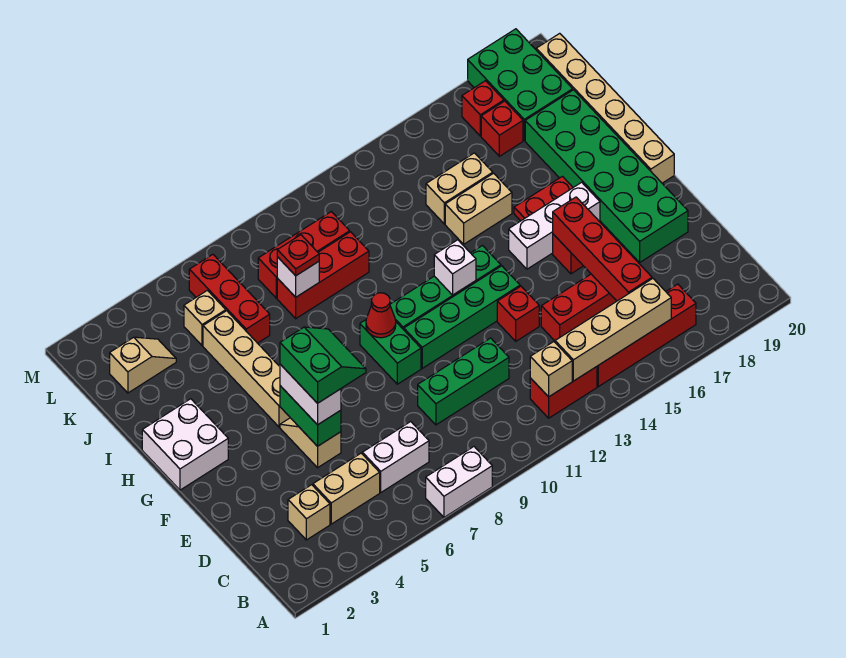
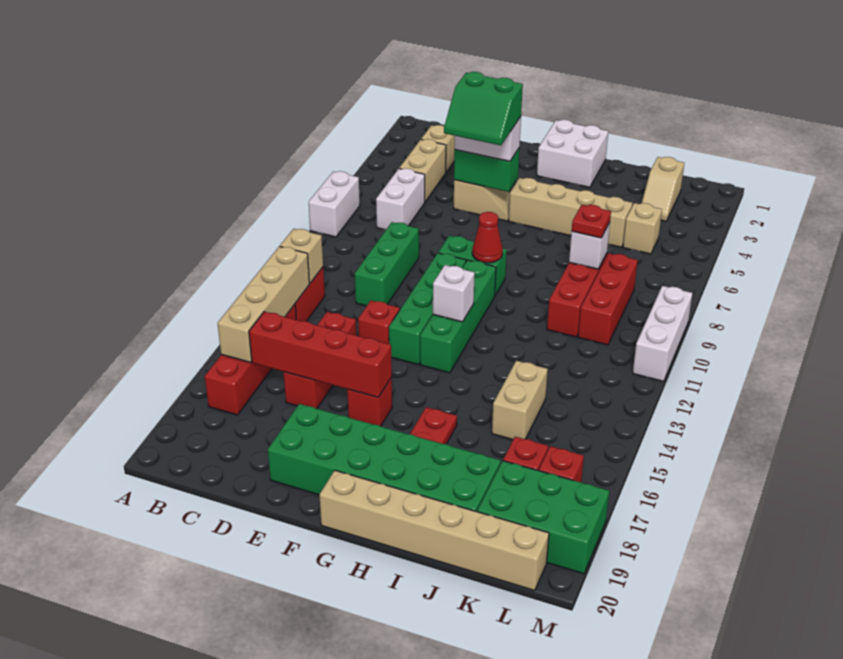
white 1x3 brick [509,182,600,269] -> white 1x3 brick moved to [633,286,692,382]
tan 1x2 brick [445,173,512,244] -> none
red 1x3 brick [189,254,270,343] -> none

